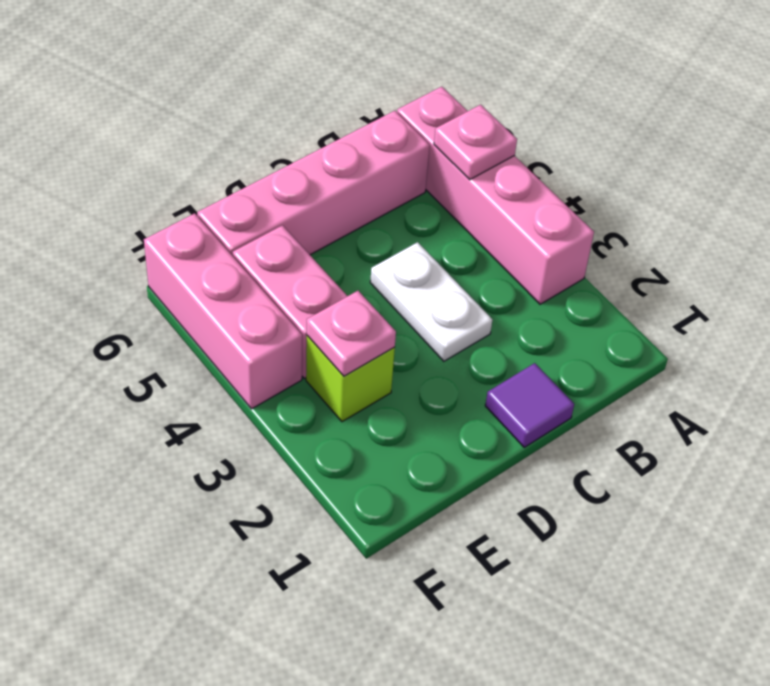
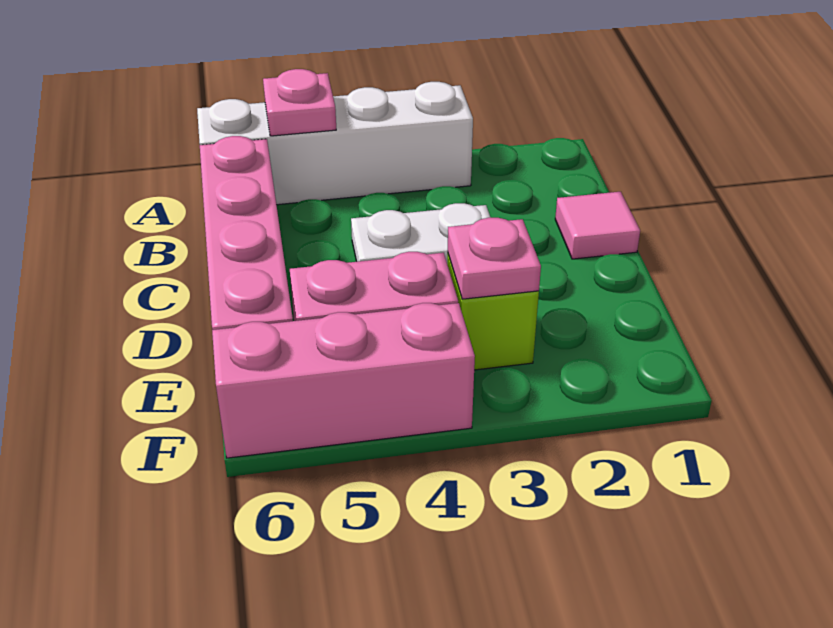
pink 1x4 brick [397,87,594,304] -> white 1x4 brick [197,82,473,205]
purple 1x1 tile [485,363,574,447] -> pink 1x1 tile [555,192,640,259]

